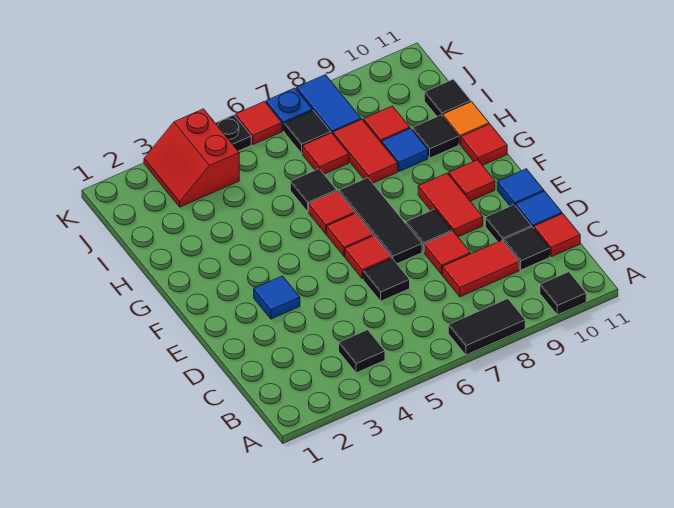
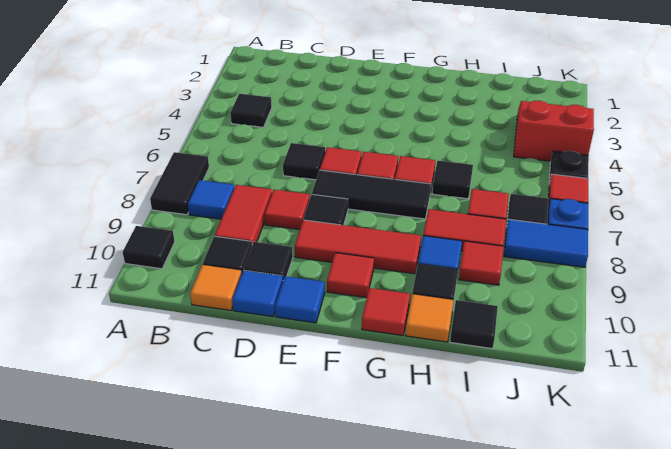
red 1x1 tile [534,214,580,257] -> orange 1x1 tile [190,265,242,310]
blue 1x1 tile [254,276,300,319] -> blue 1x1 tile moved to [188,180,234,219]
red 1x2 tile [418,173,483,237] -> red 1x3 tile [295,220,421,274]

